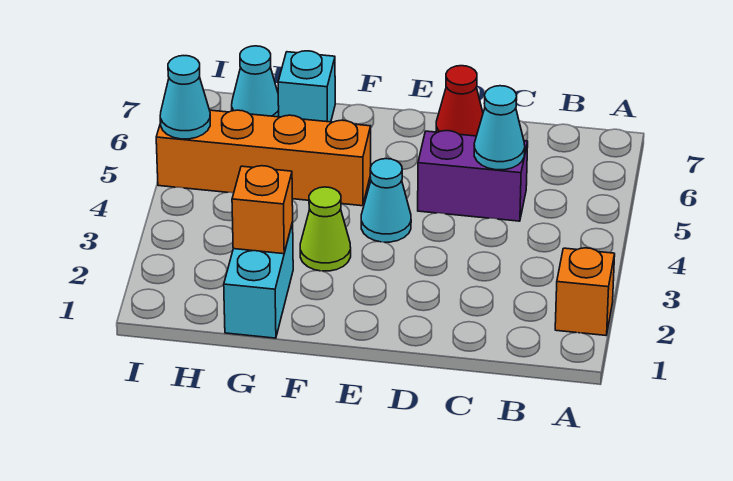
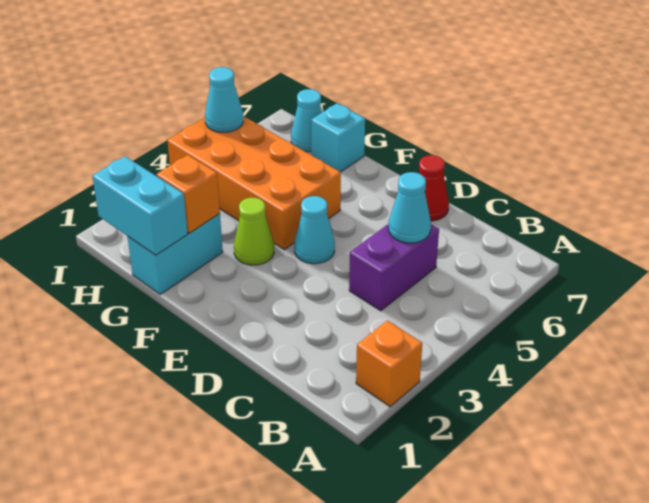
purple 1x2 brick [418,131,528,221] -> purple 1x2 brick turned to [349,224,439,311]
orange 1x4 brick [156,110,371,206] -> orange 2x4 brick [167,116,341,250]
none -> cyan 1x2 brick [93,156,188,255]

